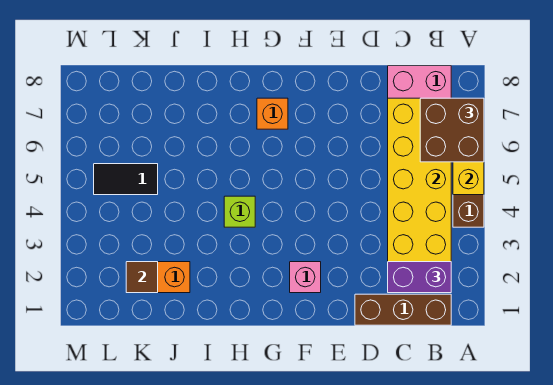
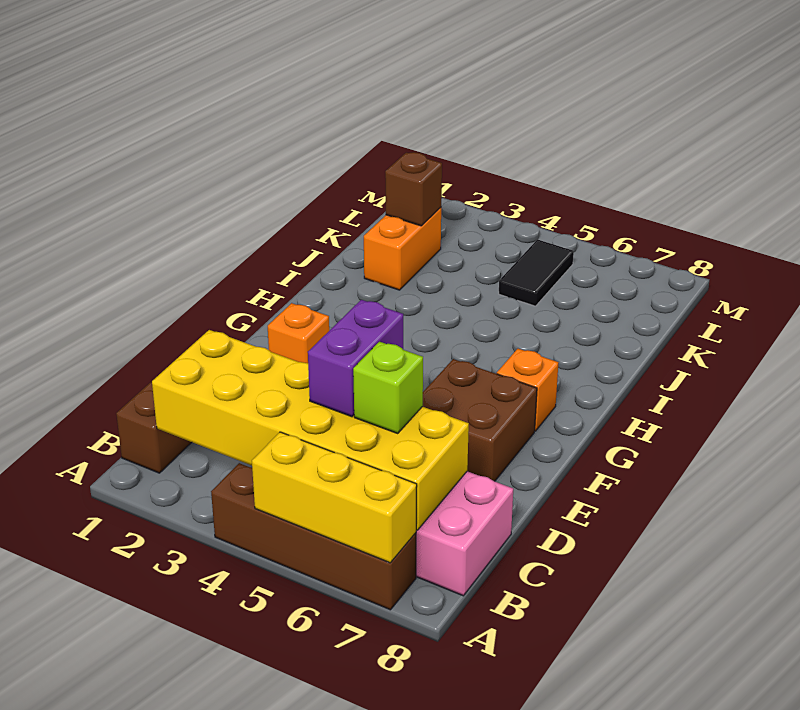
brown 2x2 brick [420,98,484,162] -> brown 2x2 brick moved to [422,359,537,481]
purple 1x2 brick [388,262,451,293] -> purple 1x2 brick moved to [308,300,403,417]
pink 1x1 brick [290,262,321,293] -> orange 1x1 brick [268,303,329,363]
lime 1x1 brick [224,196,255,227] -> lime 1x1 brick moved to [353,342,423,433]
brown 1x1 tile [126,262,158,293] -> brown 1x1 brick [385,152,442,226]

